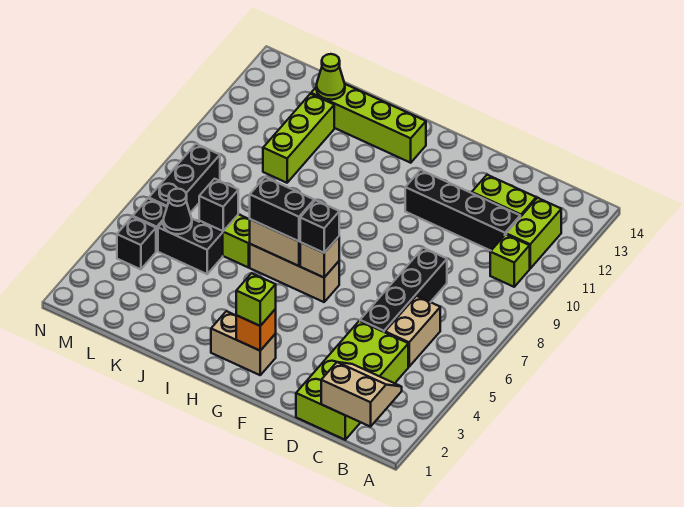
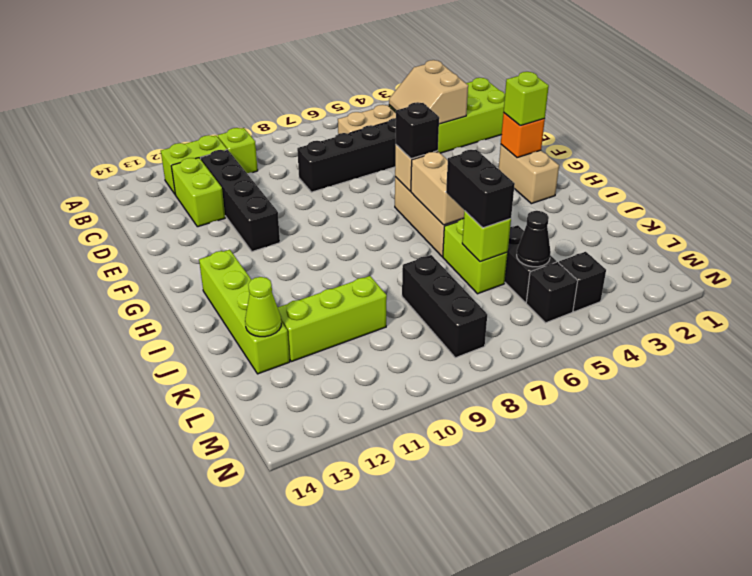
tan 2x2 slope [321,362,402,427] -> tan 2x2 slope moved to [389,60,468,124]
black 1x2 brick [250,177,314,241] -> black 1x2 brick moved to [446,150,515,228]
black 1x1 brick [199,179,238,231] -> lime 1x1 brick [462,211,511,262]
black 1x3 brick [149,144,220,213] -> black 1x3 brick turned to [402,255,487,358]

